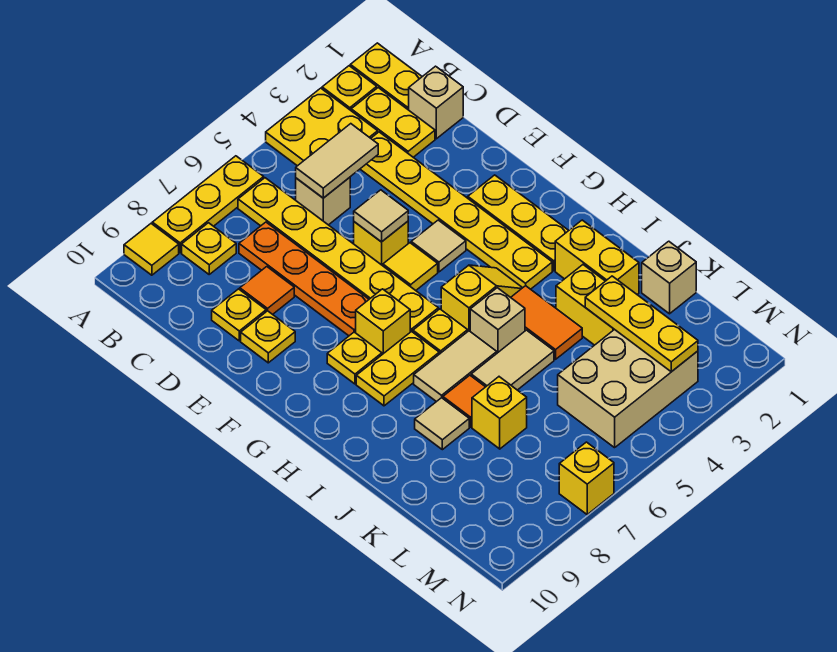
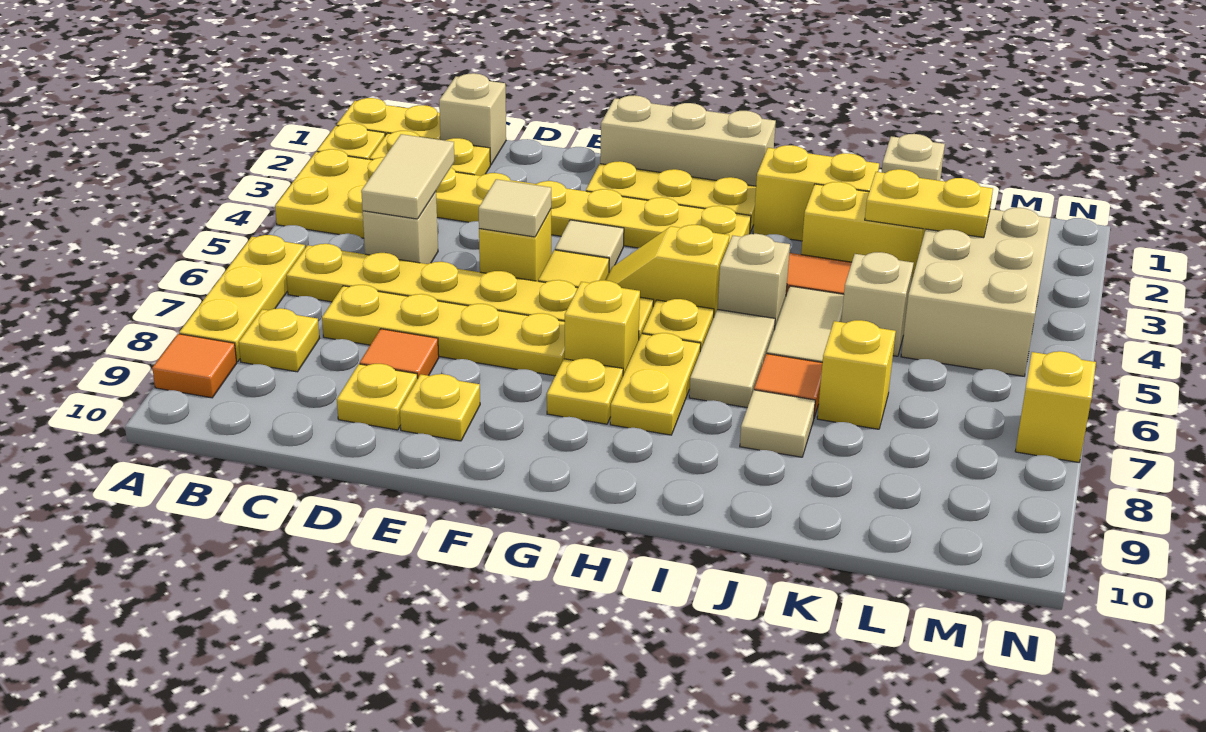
yellow 1x1 tile [124,224,179,275] -> orange 1x1 tile [152,334,237,398]
orange 1x4 plate [239,222,369,336] -> yellow 1x4 plate [322,285,565,376]
none -> tan 1x3 brick [600,95,776,186]
yellow 1x2 slope [441,265,522,331] -> yellow 1x2 slope turned to [606,225,729,316]
yellow 1x3 plate [585,276,698,372] -> yellow 1x2 plate [865,169,993,238]
none -> tan 1x1 brick [841,252,914,356]

